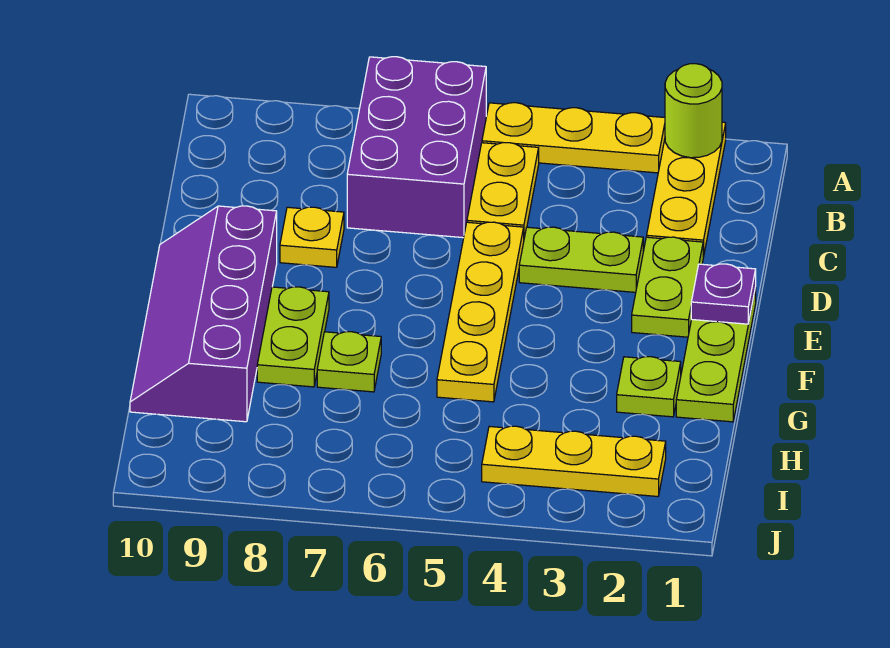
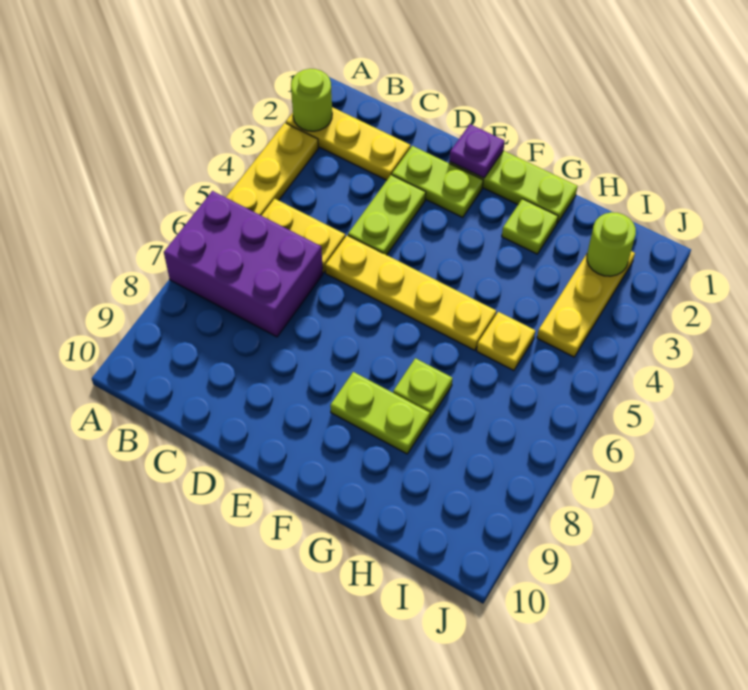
yellow 1x1 plate [280,207,344,267] -> yellow 1x1 plate moved to [477,312,535,371]
purple 2x4 slope [130,206,277,422] -> none
none -> lime 1x1 round brick [587,212,636,276]

